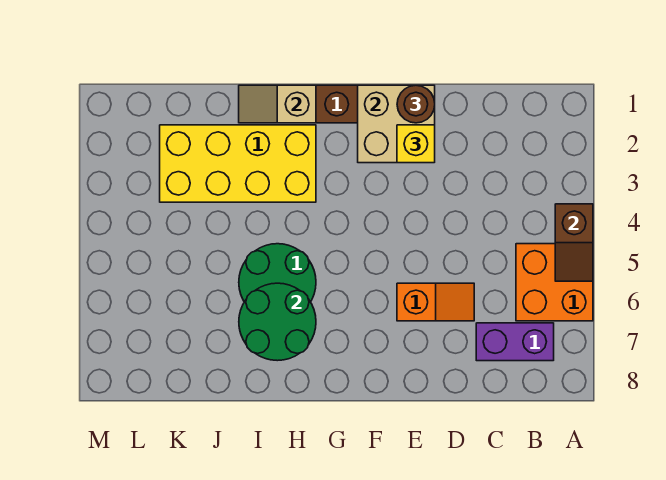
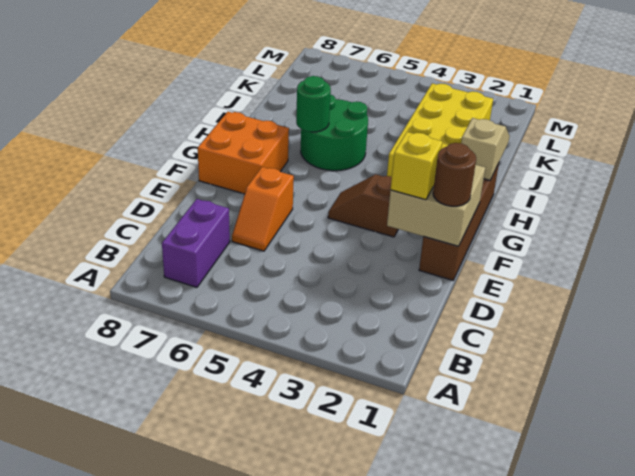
brown 1x2 slope [555,204,593,281] -> brown 1x2 slope moved to [328,174,398,237]
orange 2x2 brick [516,244,593,321] -> orange 2x2 brick moved to [198,112,289,194]
green 2x2 round brick [239,283,316,361] -> green 1x1 round brick [296,76,331,132]

